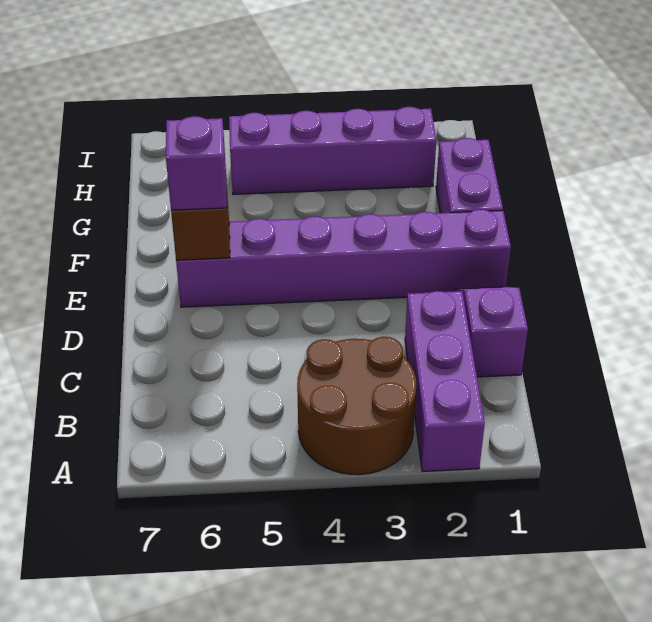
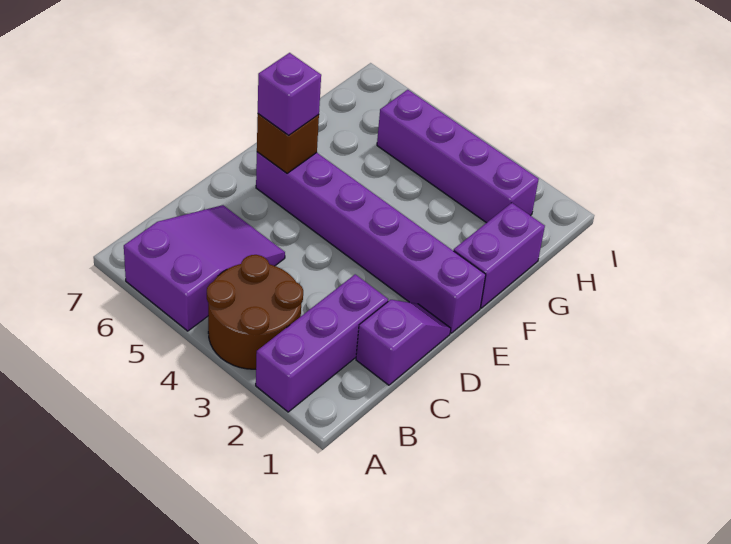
none -> purple 2x3 slope [124,205,285,331]

